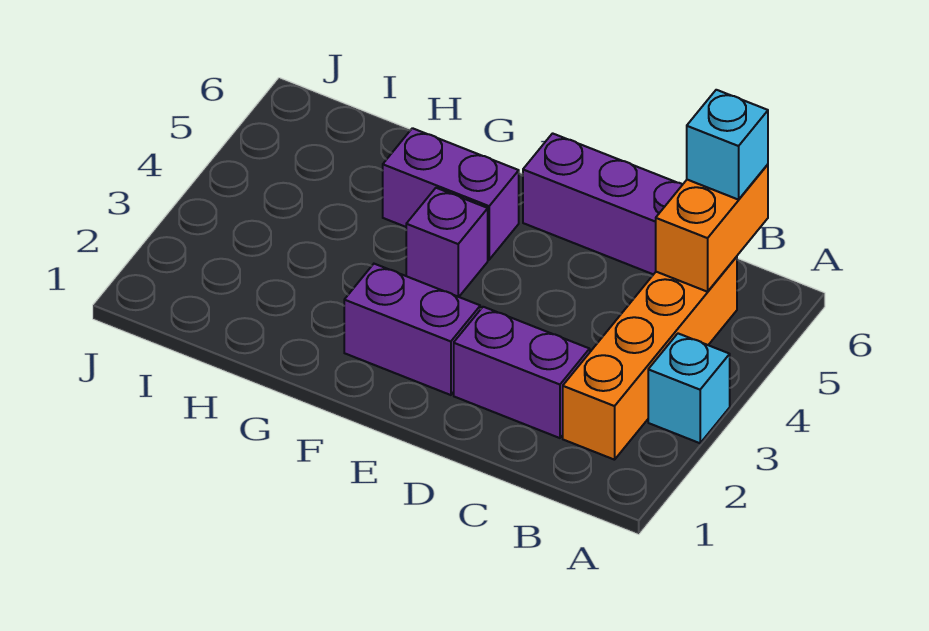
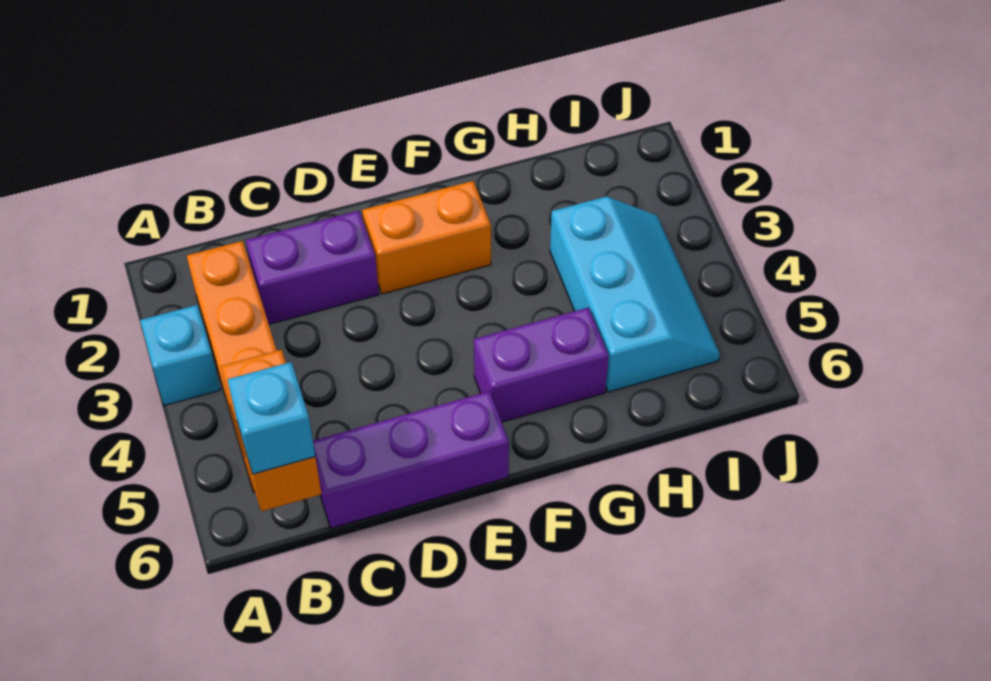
purple 1x2 brick [344,264,480,395] -> orange 1x2 brick [362,181,491,294]
purple 1x1 brick [406,188,488,297] -> none
none -> cyan 2x3 slope [550,196,720,392]

